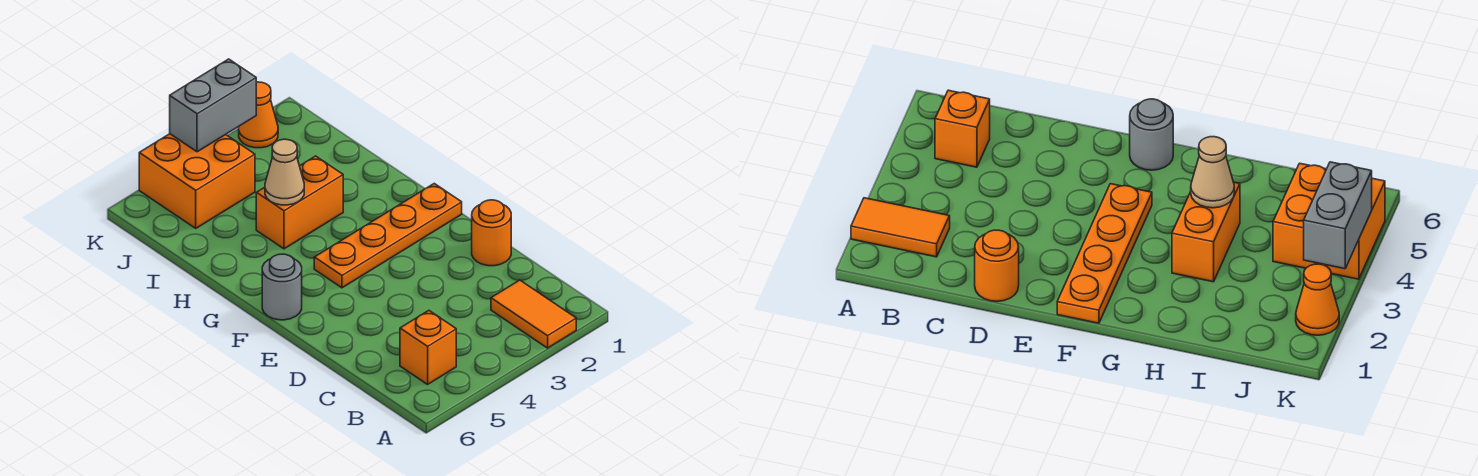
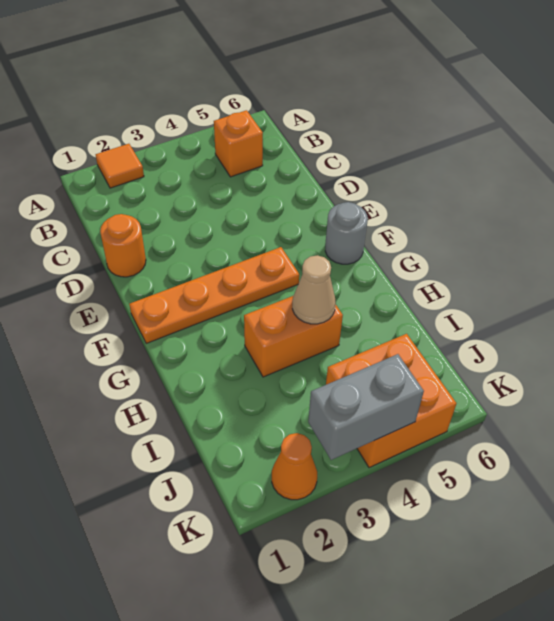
orange 1x2 tile [491,280,576,348] -> orange 1x1 tile [96,144,144,188]

